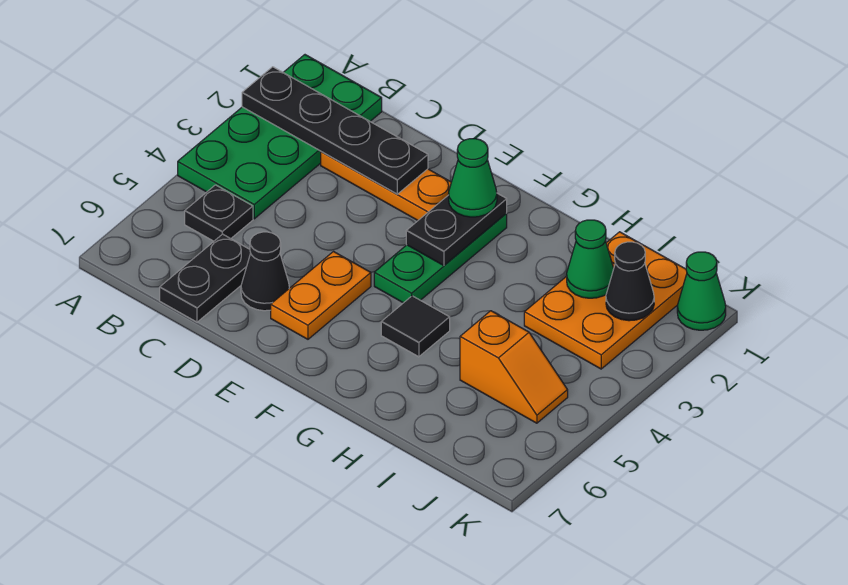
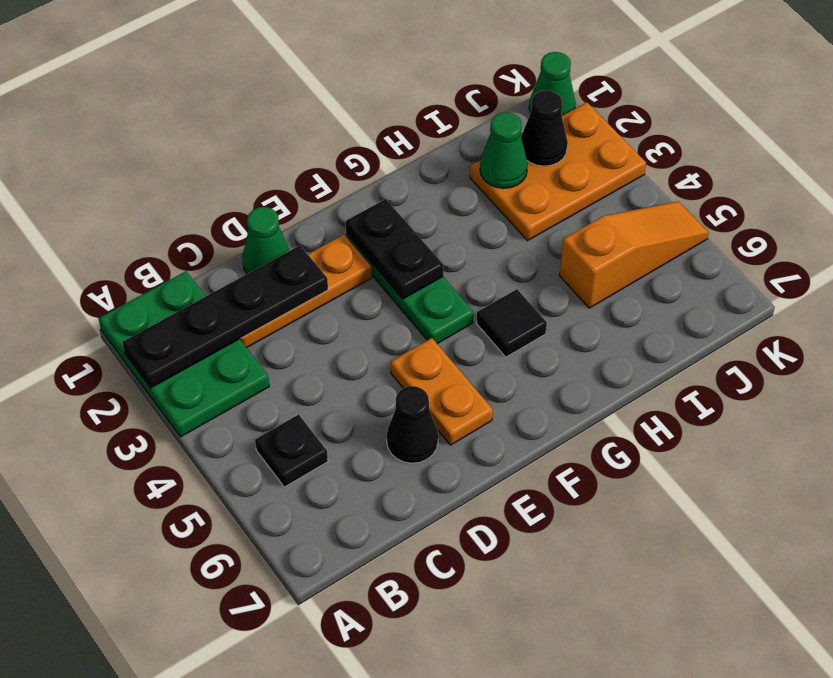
green 2x4 plate [178,55,382,219] -> green 2x3 plate [99,271,269,437]
black 1x2 plate [160,234,251,322] -> none
green 1x1 cone [449,139,497,217] -> green 1x1 cone moved to [242,207,290,274]
orange 2x3 plate [524,232,687,369] -> orange 2x3 plate turned to [470,102,646,241]
orange 1x2 slope [460,311,568,423] -> orange 1x3 slope [560,201,709,308]

